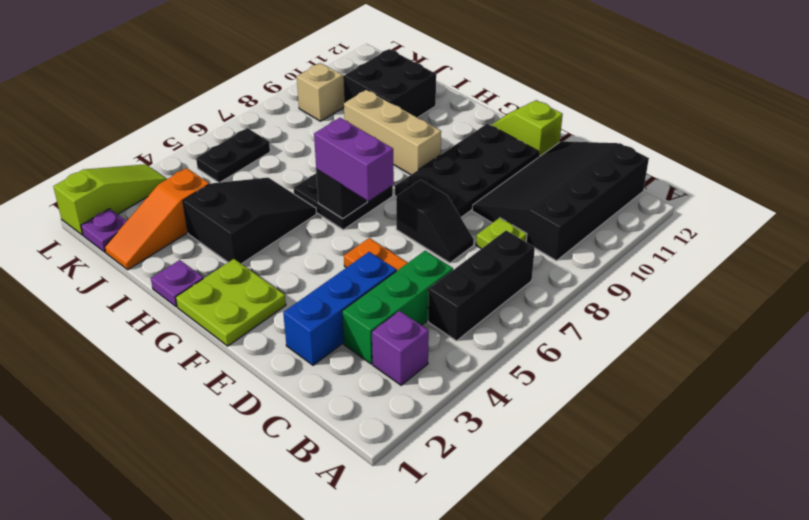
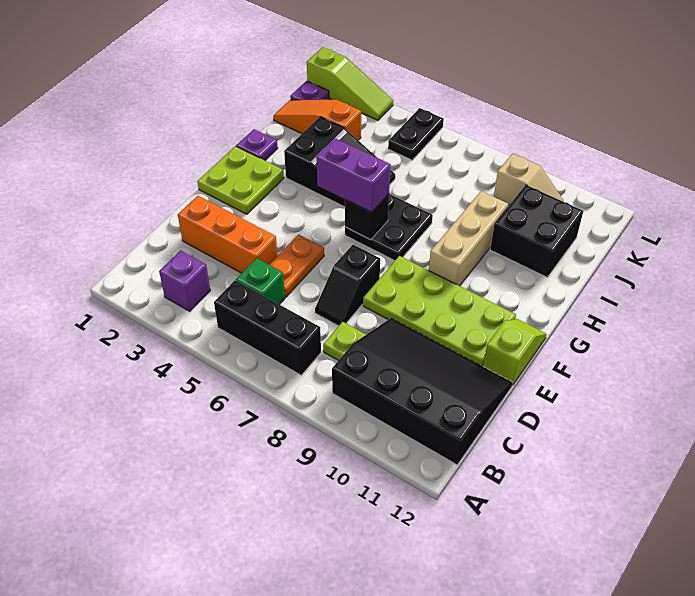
green 1x3 brick [342,251,453,364] -> green 1x1 brick [236,258,285,305]
blue 1x3 brick [283,252,396,365] -> orange 1x3 brick [178,196,278,273]
black 2x4 plate [395,124,539,217] -> lime 2x4 plate [363,256,516,366]
purple 1x2 brick [314,118,394,201] -> purple 1x2 brick turned to [316,138,391,212]
black 1x2 plate [196,128,270,183] -> black 1x2 plate turned to [388,108,444,160]

